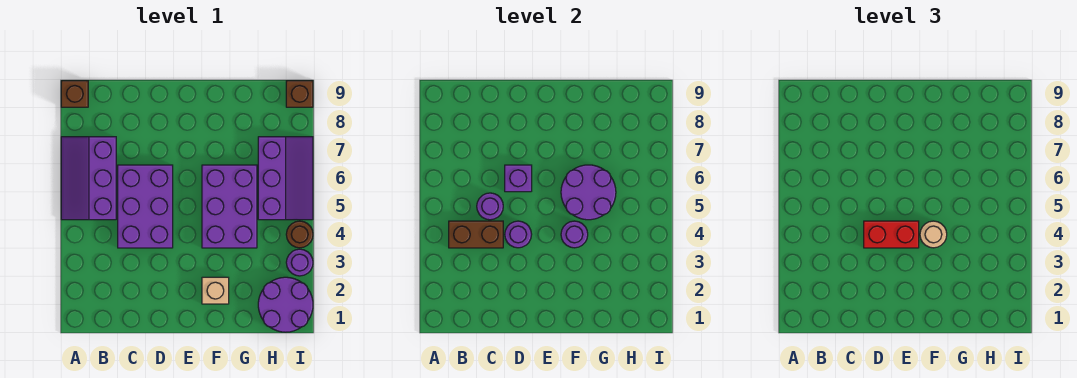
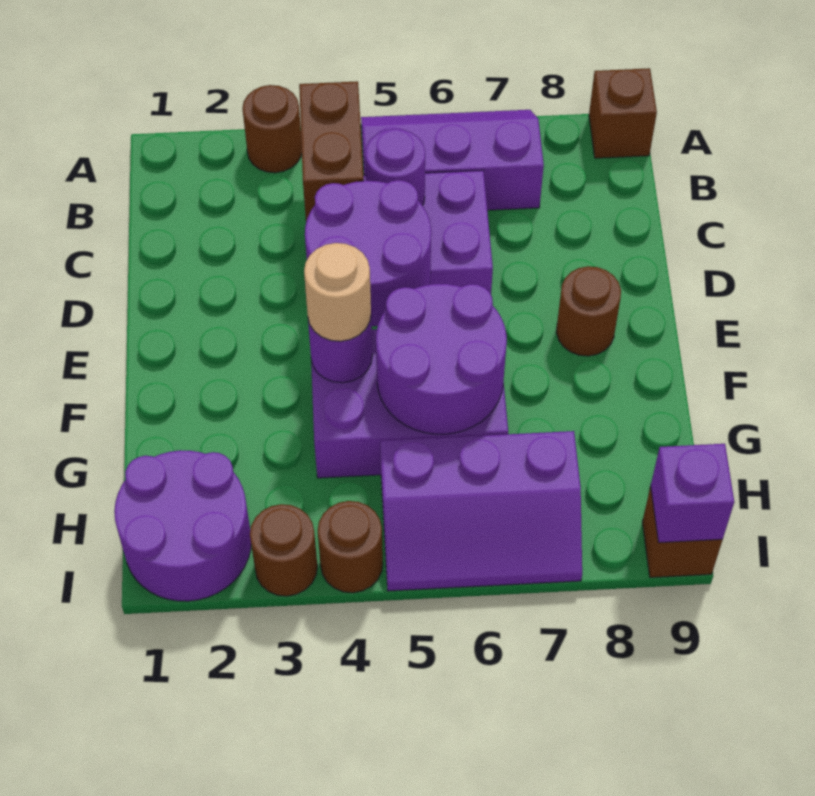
none -> brown 1x1 round brick [242,85,302,173]
purple 1x1 round brick [505,221,532,248] -> purple 2x2 round brick [305,180,431,327]
red 1x2 brick [864,221,919,248] -> none
purple 1x1 brick [505,165,532,192] -> purple 1x1 brick moved to [651,444,734,543]
none -> brown 1x1 round brick [556,266,621,356]
tan 1x1 brick [202,277,229,304] -> none
purple 1x1 round brick [286,249,313,276] -> brown 1x1 round brick [250,504,317,596]

